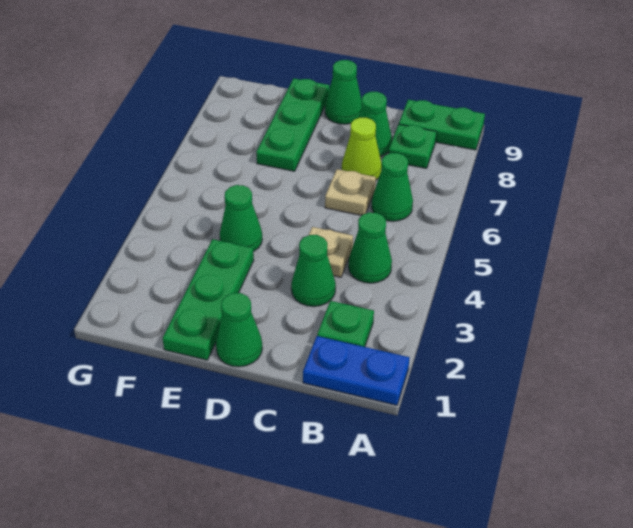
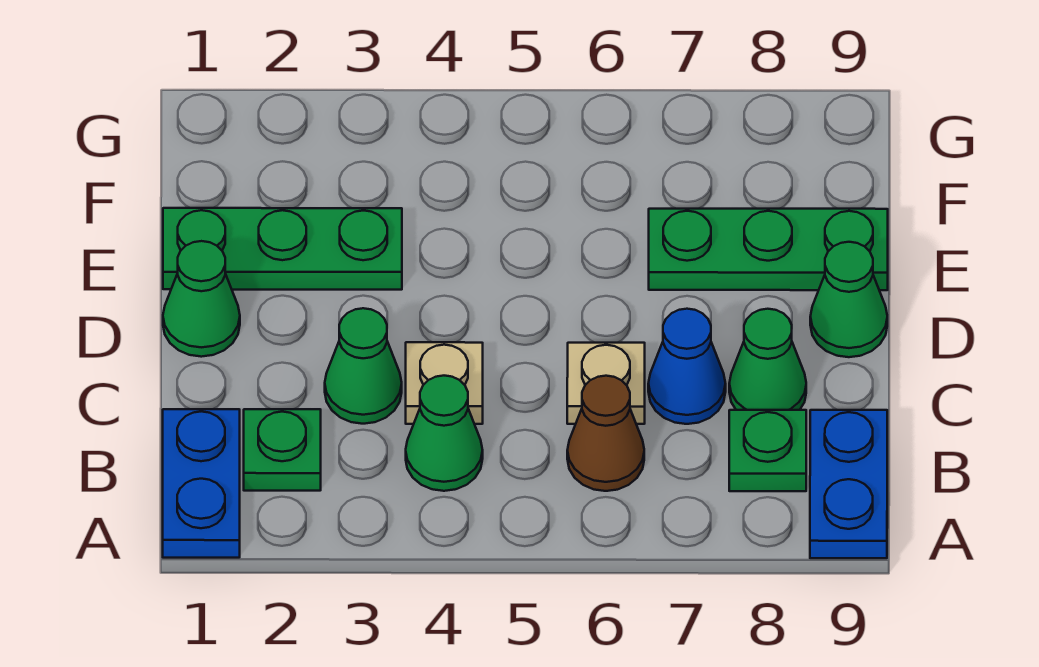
green 1x2 plate [399,100,485,150] -> blue 1x2 plate [810,410,887,558]
green 1x1 cone [372,153,413,221] -> brown 1x1 cone [567,376,644,491]
lime 1x1 cone [342,118,382,180] -> blue 1x1 cone [648,309,726,424]
green 1x1 cone [220,185,262,252] -> none

